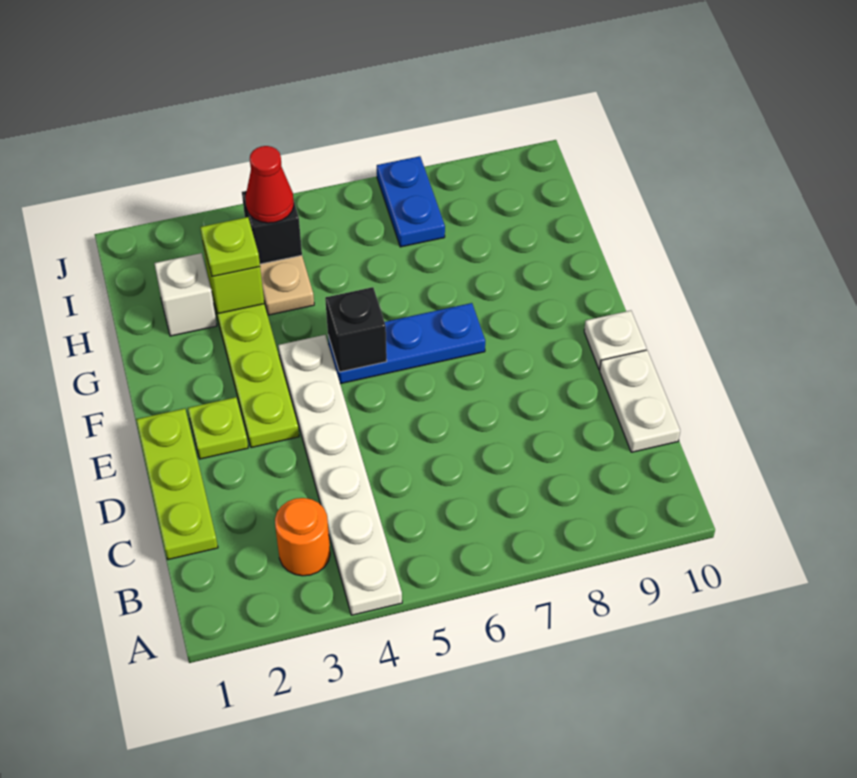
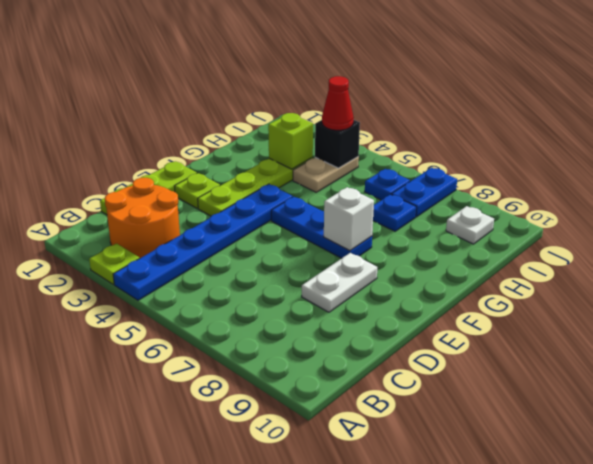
white 1x6 plate [278,335,402,615] -> blue 1x6 plate [113,184,293,300]
orange 1x1 round brick [275,498,330,576] -> orange 2x2 round brick [105,178,180,258]
white 1x2 plate [600,350,680,452] -> white 1x2 plate moved to [302,253,377,312]
white 1x1 plate [584,311,647,370] -> white 1x1 plate moved to [446,206,494,244]
black 1x1 brick [325,287,387,372] -> none
white 1x1 brick [154,253,217,336] -> white 1x1 brick moved to [324,187,374,251]
lime 1x1 plate [200,217,260,277] -> lime 1x1 plate moved to [89,244,139,284]
none -> blue 1x1 plate [373,194,416,231]
none -> blue 1x1 plate [365,169,410,200]

